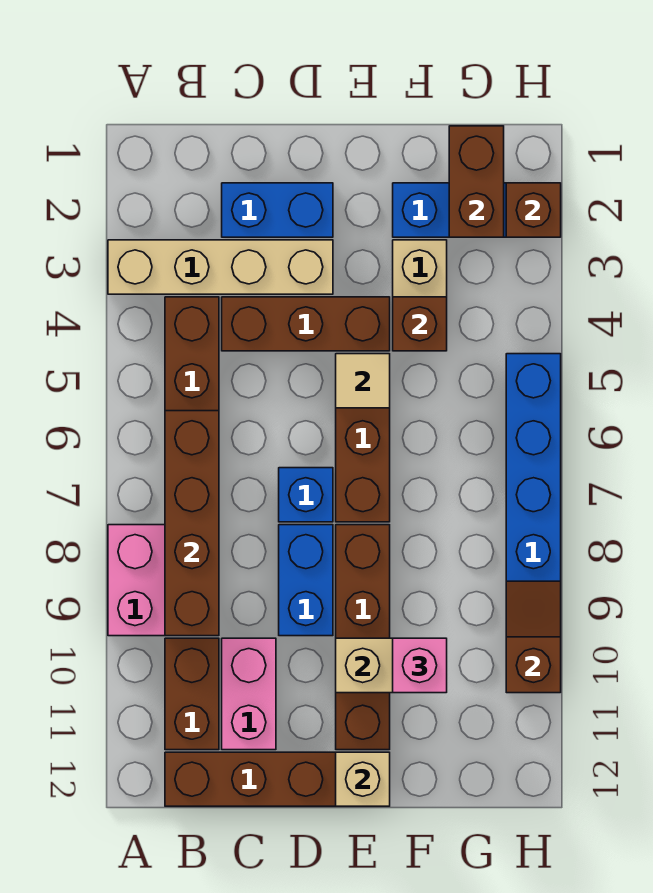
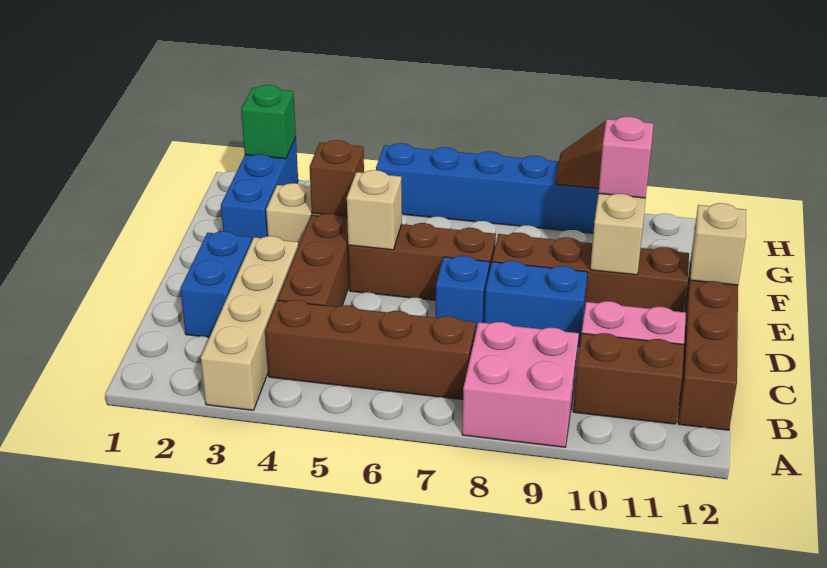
brown 1x4 brick [165,411,219,636] -> none
tan 1x1 tile [336,354,390,408] -> tan 1x1 brick [347,170,402,250]
brown 1x2 brick [449,126,504,237] -> none
brown 1x1 brick [506,183,561,237] -> green 1x1 brick [241,85,296,159]

